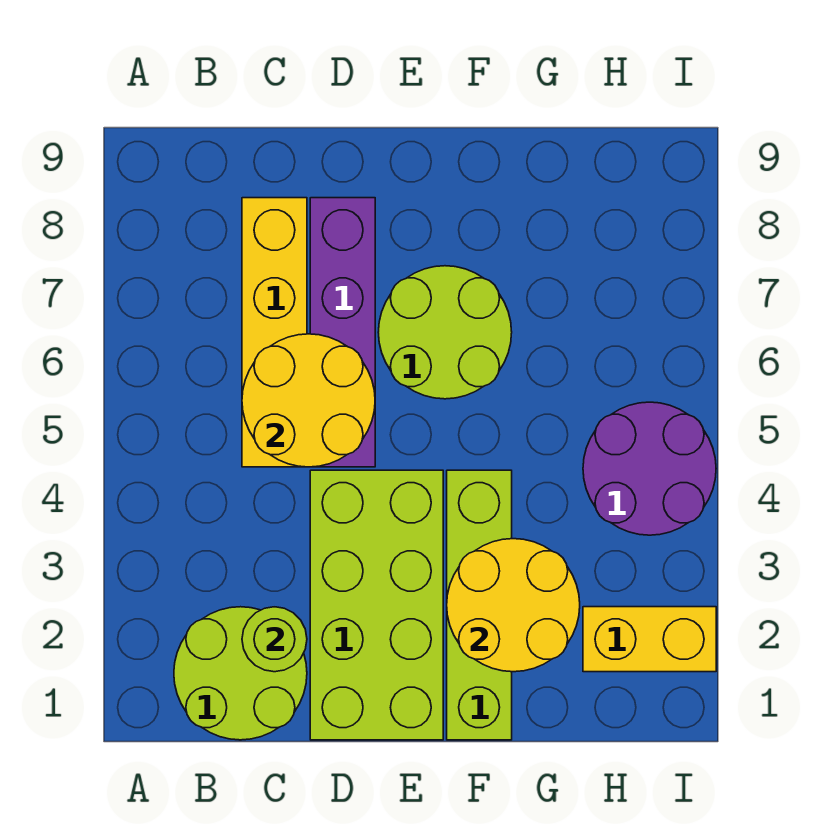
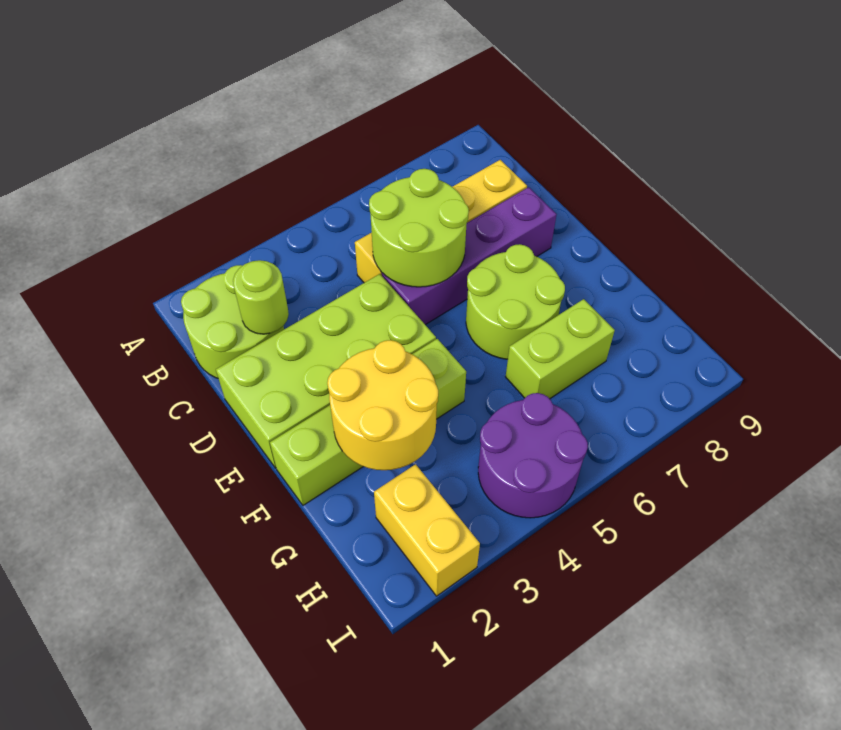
yellow 2x2 round brick [242,334,375,467] -> lime 2x2 round brick [369,169,469,287]
none -> lime 1x2 brick [506,299,615,399]

